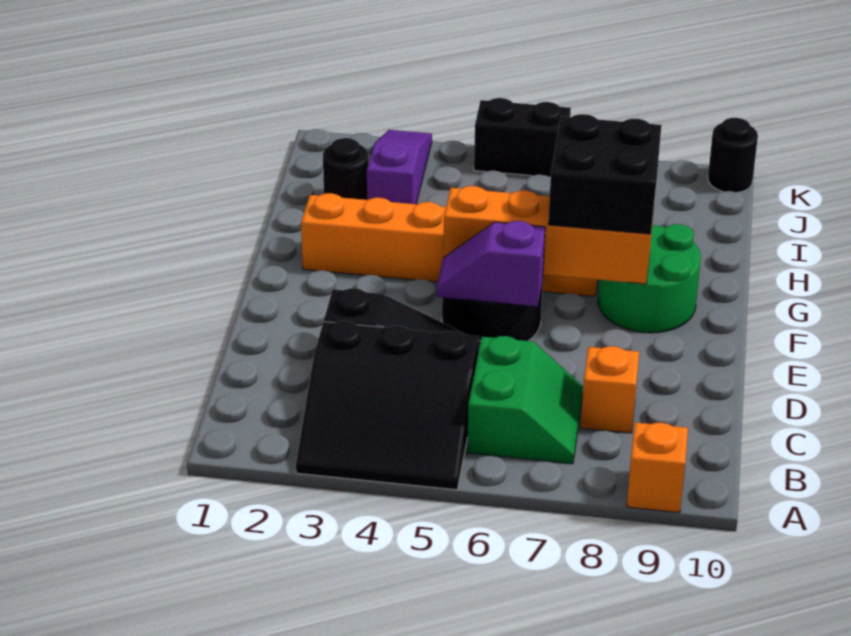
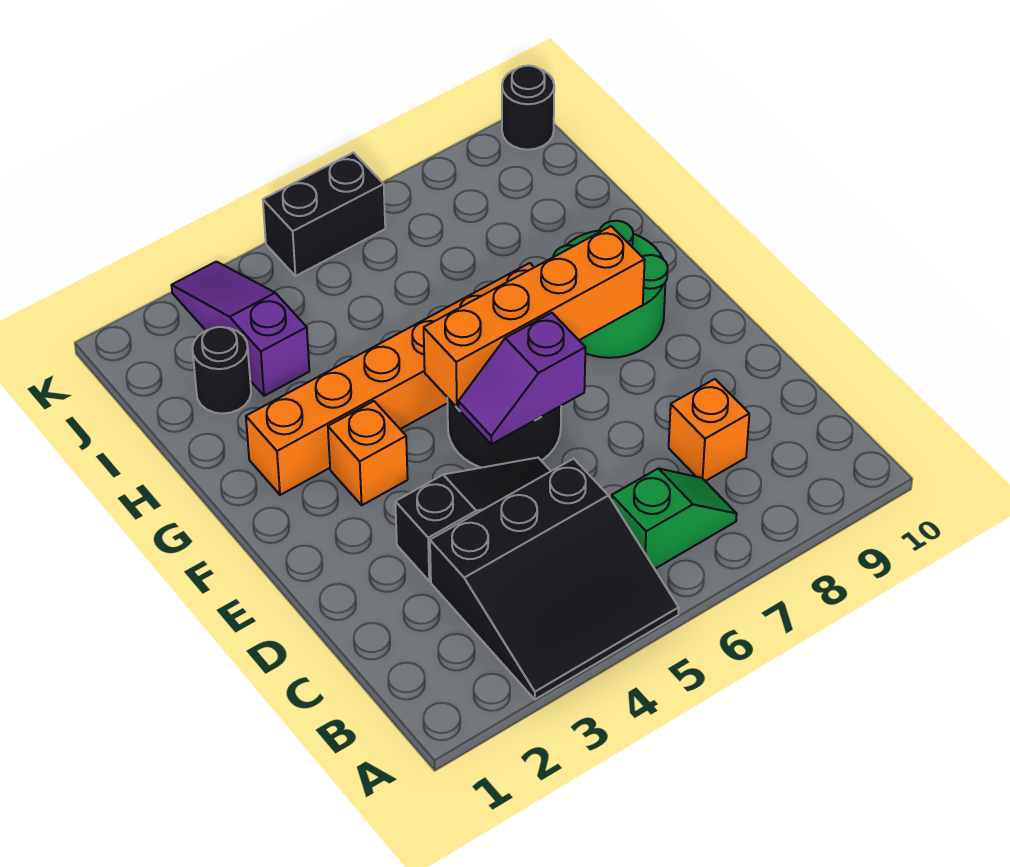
orange 1x1 brick [627,422,688,513] -> orange 1x1 brick moved to [328,401,408,505]
green 2x2 slope [467,336,583,464] -> green 1x2 slope [612,468,737,569]
black 2x2 brick [548,114,661,234] -> none

